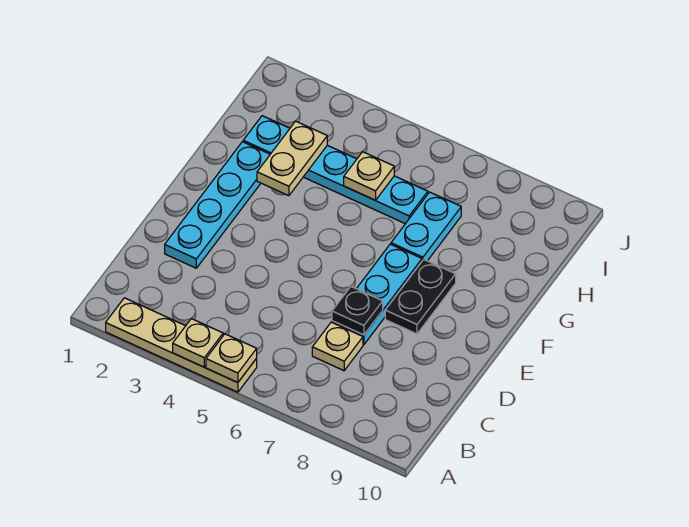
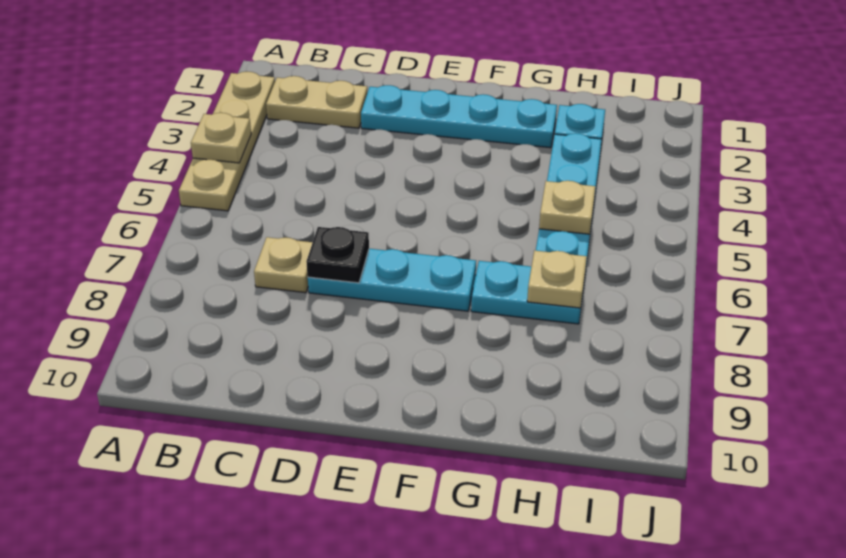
tan 1x1 plate [206,334,257,383] -> tan 1x1 plate moved to [527,251,587,308]
black 1x2 plate [385,260,456,334] -> none
tan 1x2 plate [257,121,327,196] -> tan 1x2 plate moved to [266,76,368,128]

